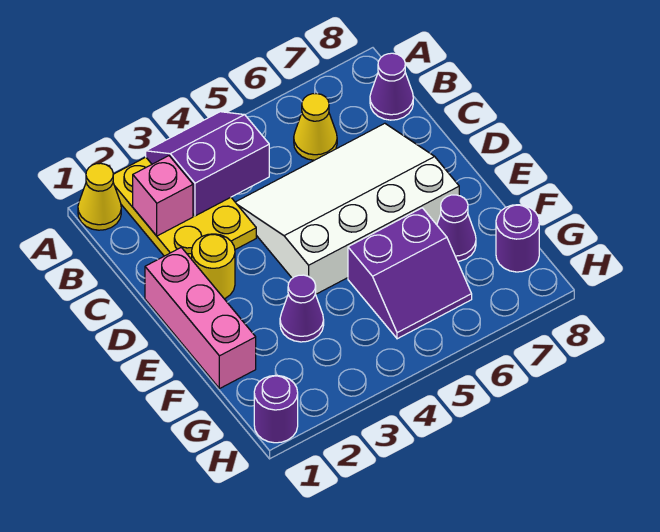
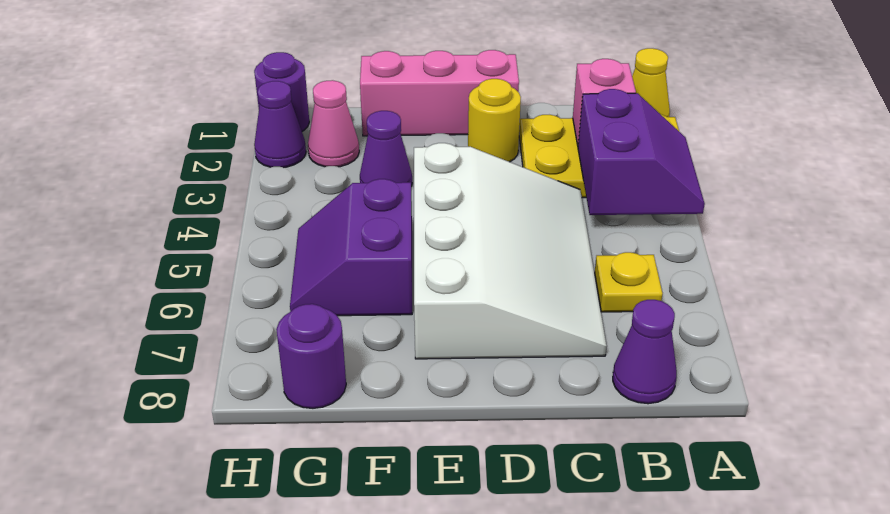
yellow 1x1 cone [294,94,337,160] -> yellow 1x1 plate [595,252,663,312]
purple 1x1 cone [437,195,476,261] -> purple 1x1 cone moved to [254,81,306,168]
none -> pink 1x1 cone [308,80,359,167]

